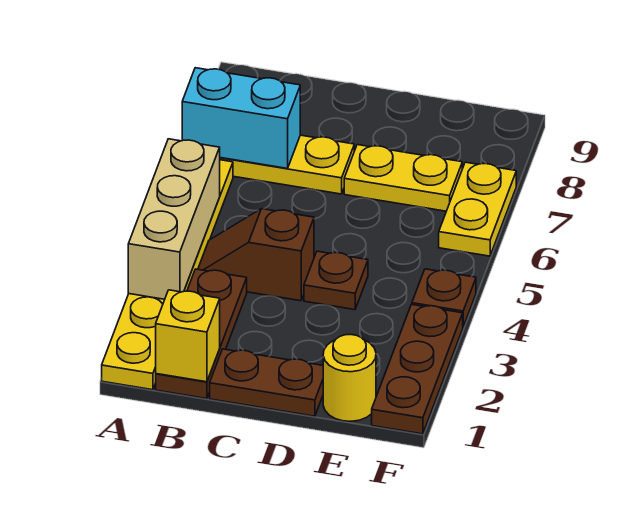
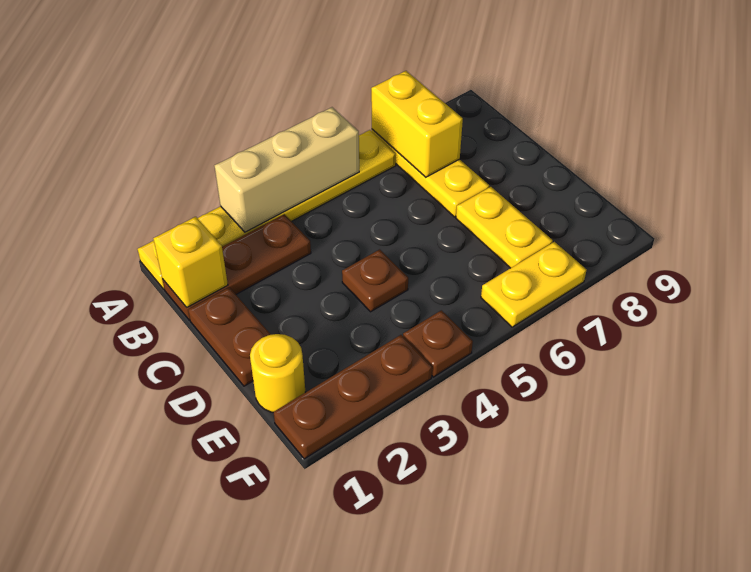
cyan 1x2 brick [182,68,300,168] -> yellow 1x2 brick [371,71,463,177]
brown 1x2 slope [198,209,314,301] -> none

